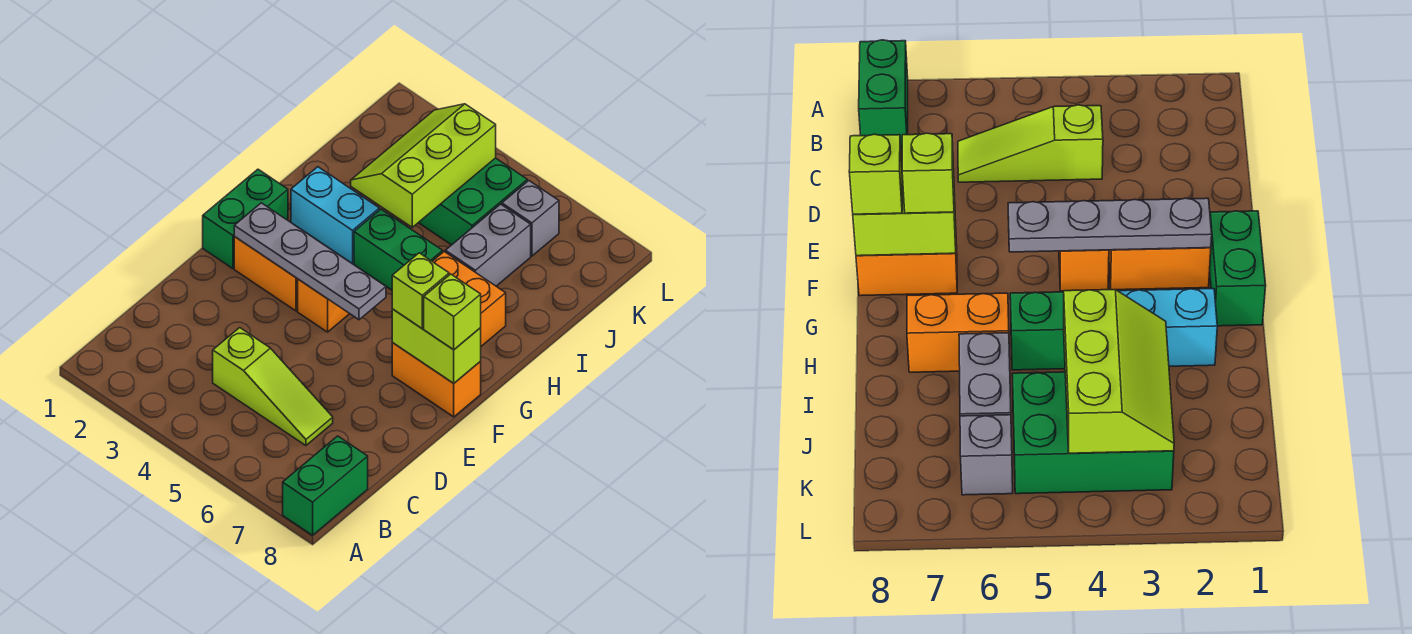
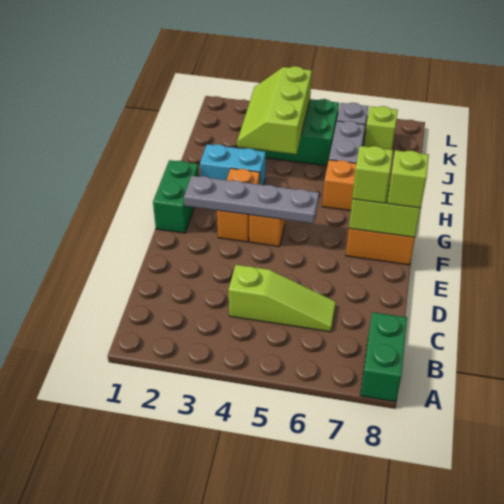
orange 1x2 brick [234,237,298,311] -> orange 1x2 brick turned to [217,168,260,242]
green 1x2 brick [354,209,443,290] -> none
none -> lime 1x1 brick [364,106,398,150]

